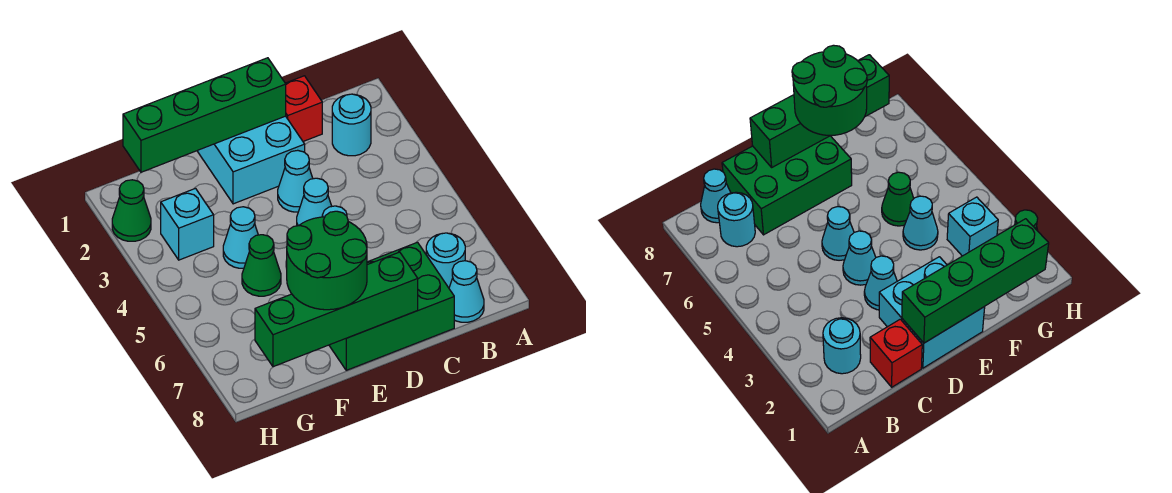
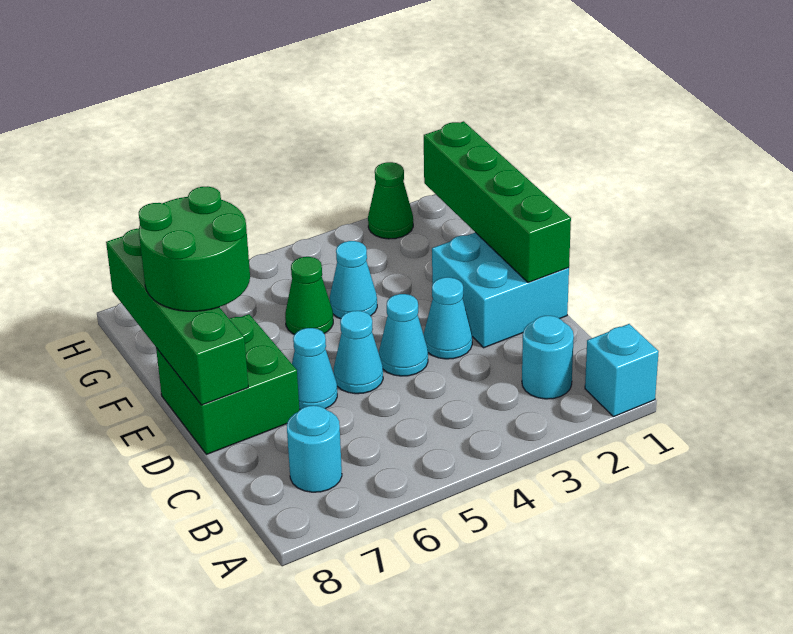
cyan 1x1 cone [449,261,484,322] -> cyan 1x1 cone moved to [292,328,337,409]
red 1x1 brick [285,76,322,141] -> none
green 2x3 brick [329,242,454,370] -> green 2x2 brick [156,314,299,455]
cyan 1x1 brick [161,188,214,260] -> cyan 1x1 brick moved to [585,324,659,417]

